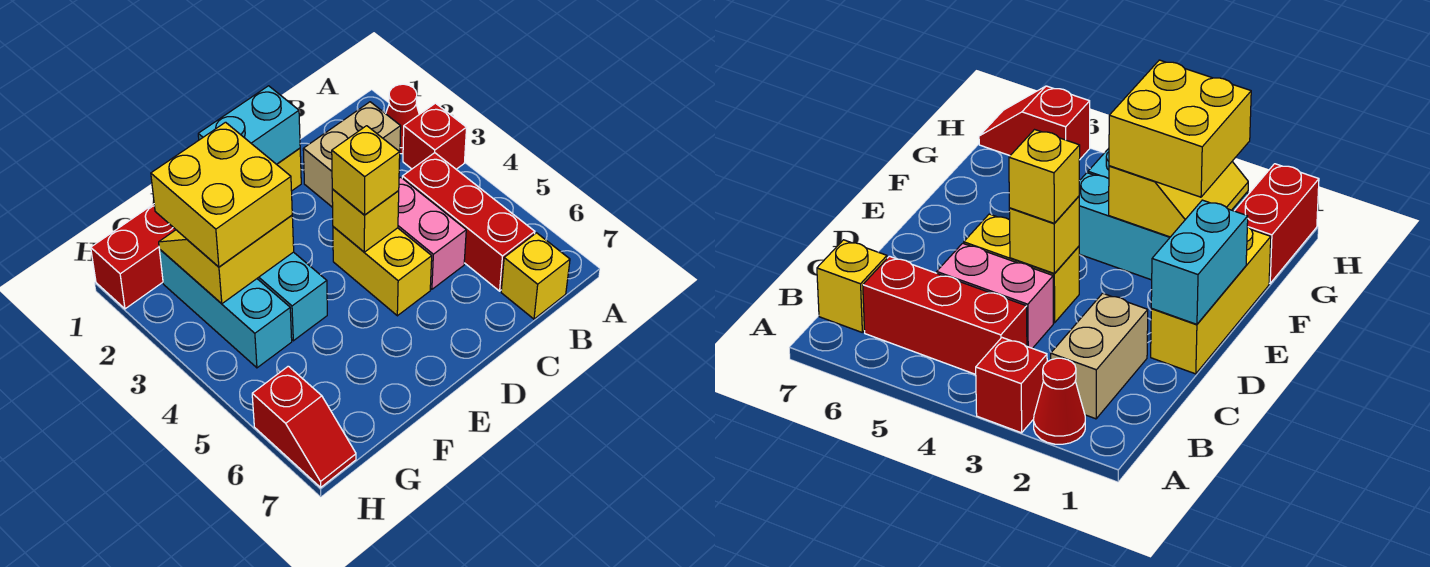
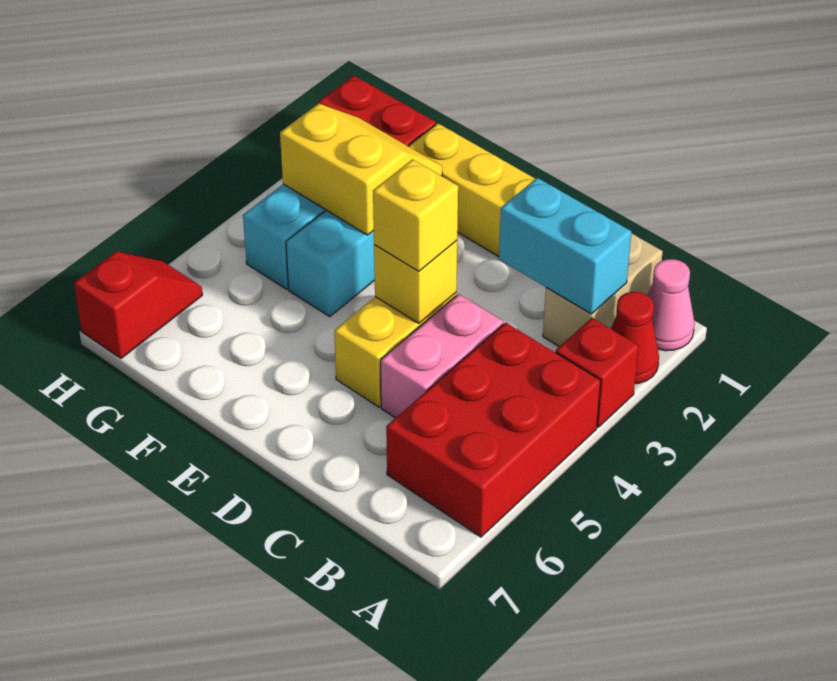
none -> pink 1x1 cone [648,259,695,351]
tan 1x2 brick [303,102,401,207] -> tan 1x2 brick turned to [543,233,663,347]
red 1x3 brick [402,153,535,291] -> red 2x3 brick [386,323,601,537]
yellow 1x1 brick [501,233,570,319] -> none
cyan 1x2 brick [198,86,300,164] -> cyan 1x2 brick moved to [499,178,631,314]
yellow 2x2 brick [151,122,292,267] -> none
red 1x2 slope [252,366,356,487] -> red 1x2 slope turned to [74,251,202,358]

